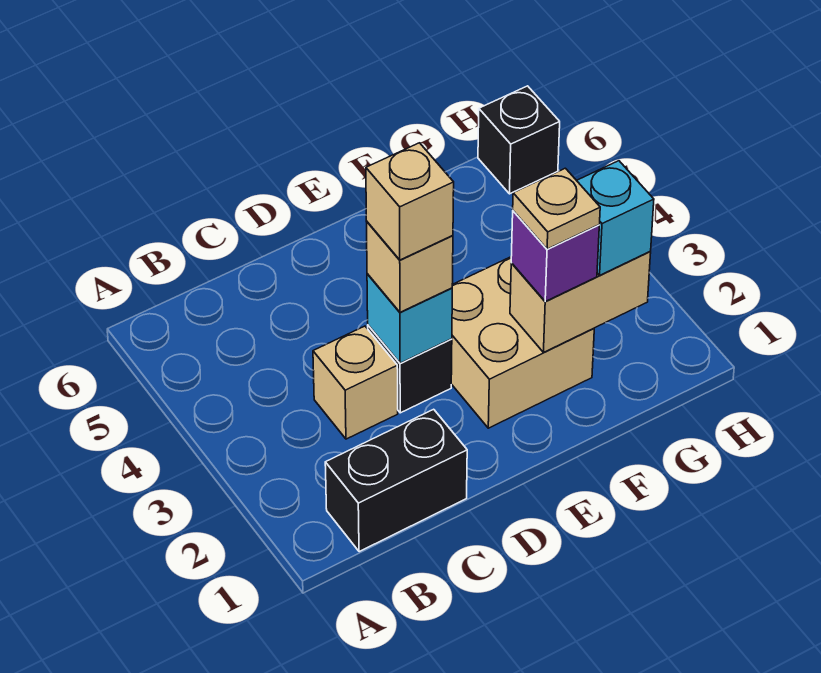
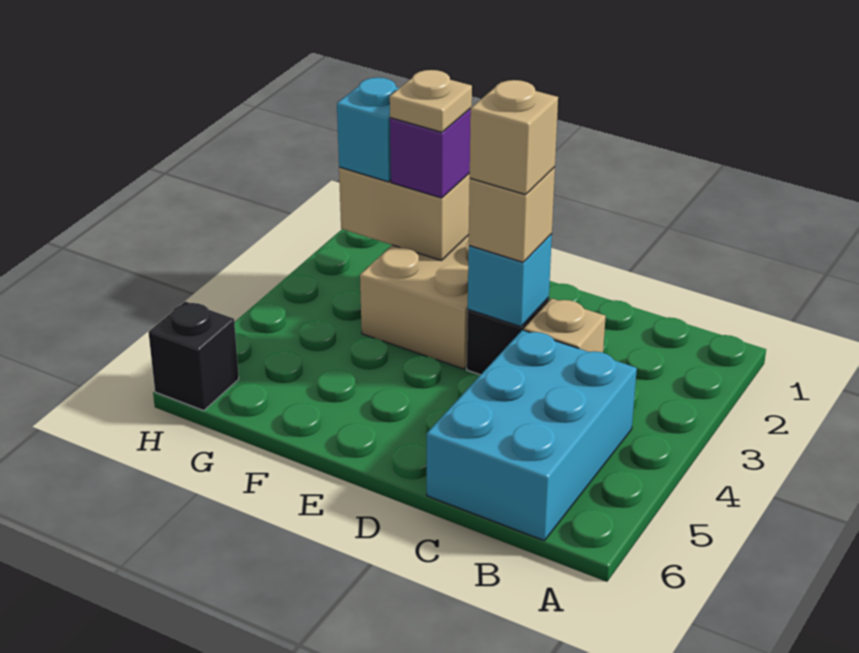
black 1x2 brick [325,409,467,552] -> none
none -> cyan 2x3 brick [427,330,637,540]

